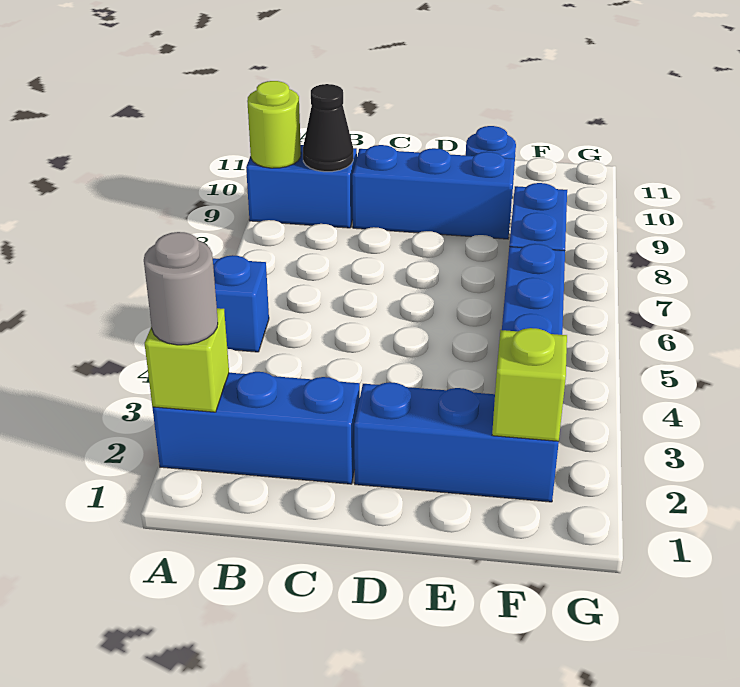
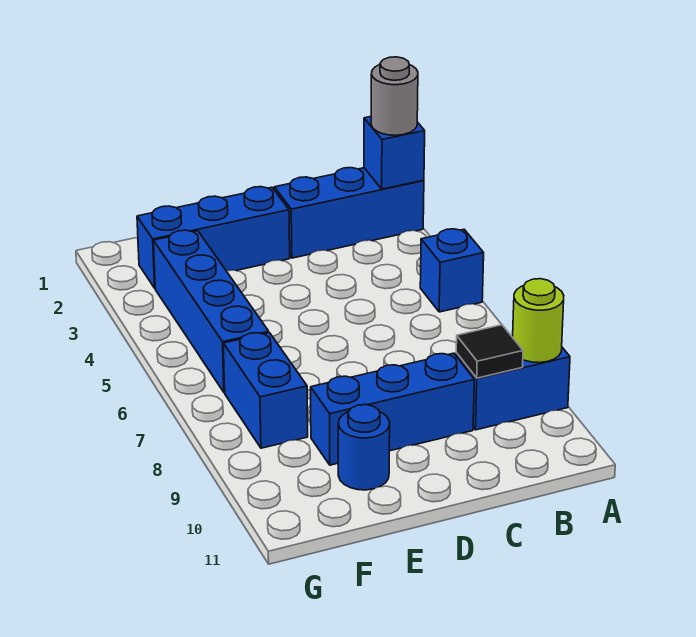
lime 1x1 brick [145,308,229,412] -> blue 1x1 brick [364,117,425,189]
black 1x1 cone [303,84,353,172] -> black 1x1 tile [456,325,523,378]
lime 1x1 brick [492,328,567,441] -> none

